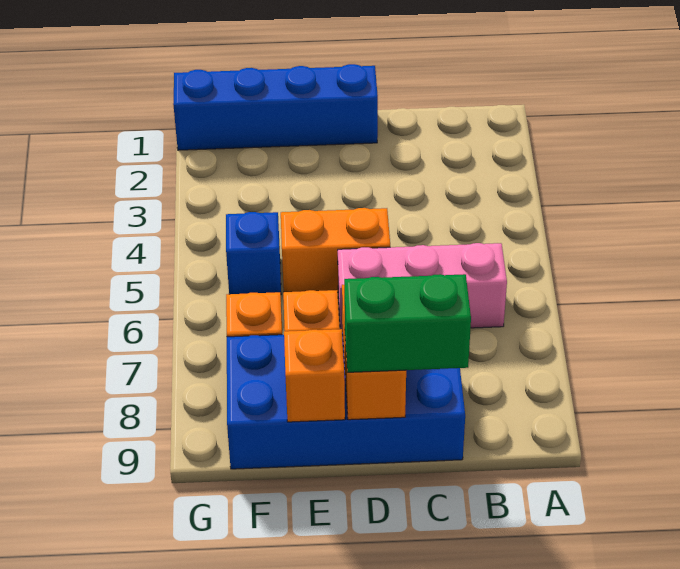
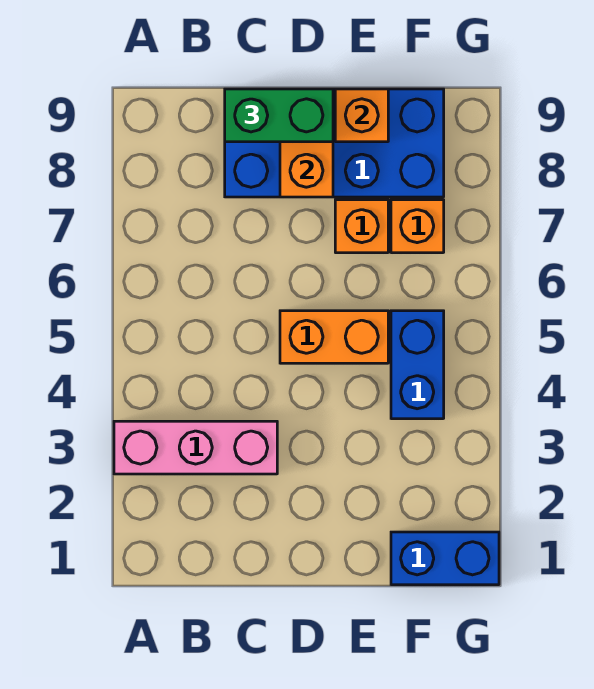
pink 1x3 brick [338,243,507,332] -> pink 1x3 brick moved to [114,421,277,474]
blue 1x4 brick [173,64,378,150] -> blue 1x2 brick [391,532,499,585]
blue 1x1 brick [226,212,281,294] -> blue 1x2 brick [391,311,444,419]

